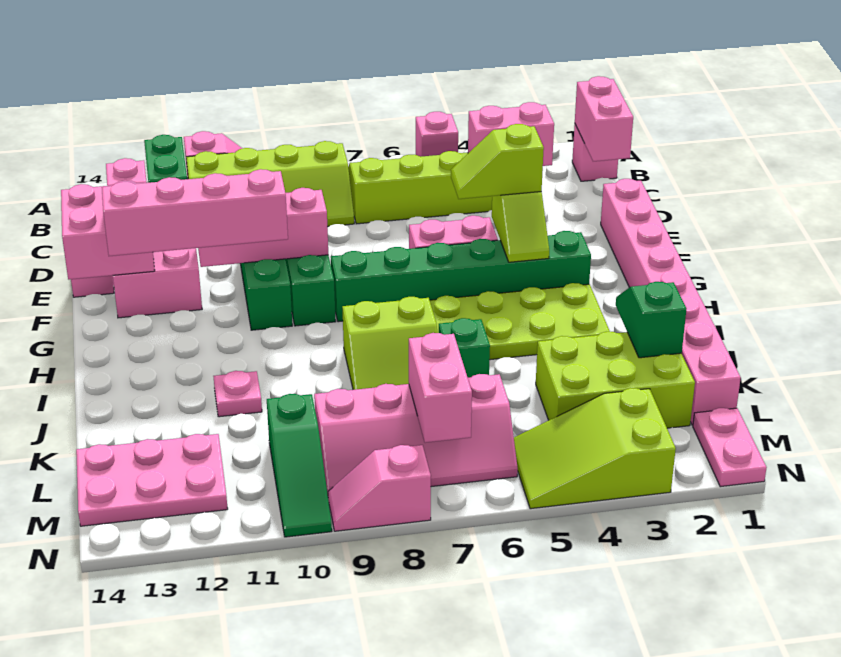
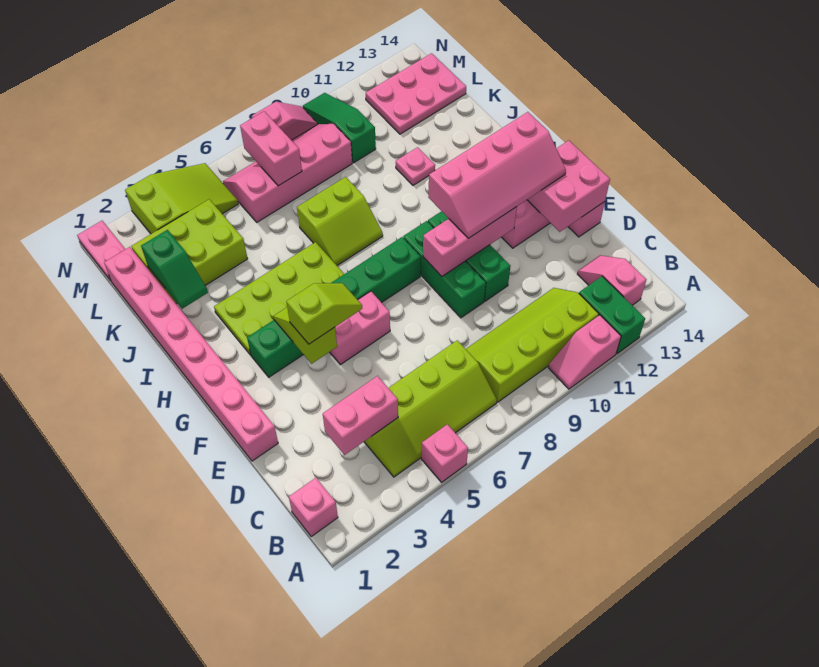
pink 1x2 brick [575,76,633,161] -> none
lime 2x2 slope [342,297,438,390] -> lime 2x2 slope turned to [297,177,383,265]
green 1x1 brick [439,318,490,378] -> none

